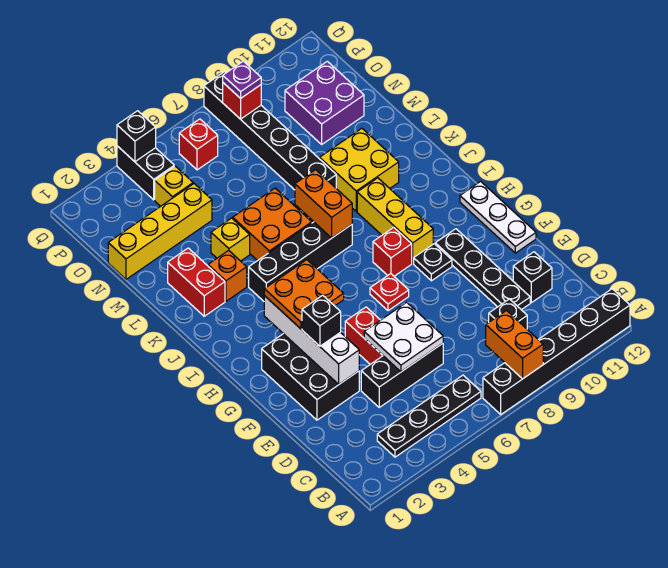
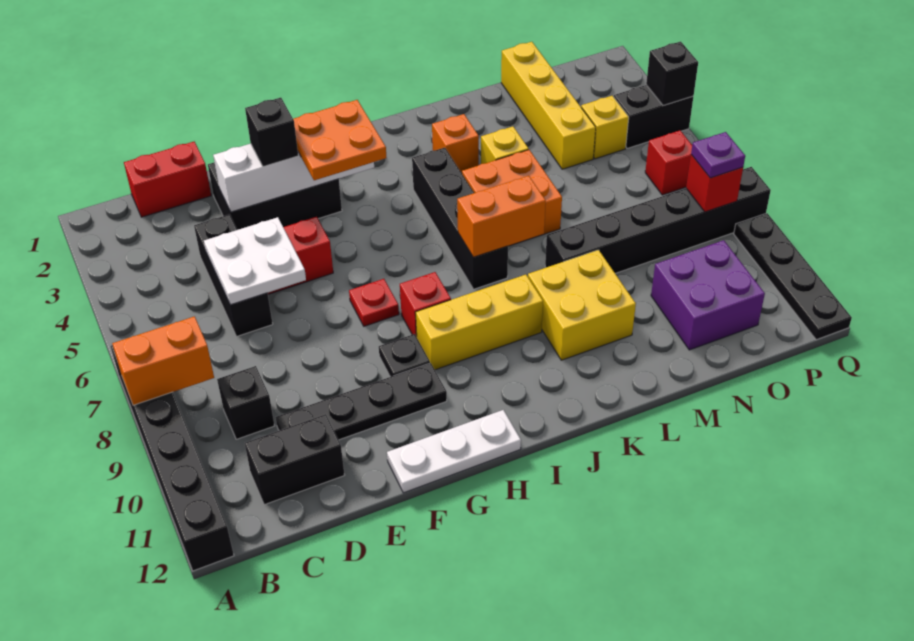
black 1x4 plate [377,375,481,457] -> black 1x4 plate moved to [734,213,852,340]
black 1x1 brick [513,252,552,303] -> black 1x2 brick [245,414,344,505]
red 1x2 brick [168,248,225,316] -> red 1x2 brick moved to [124,142,211,217]

